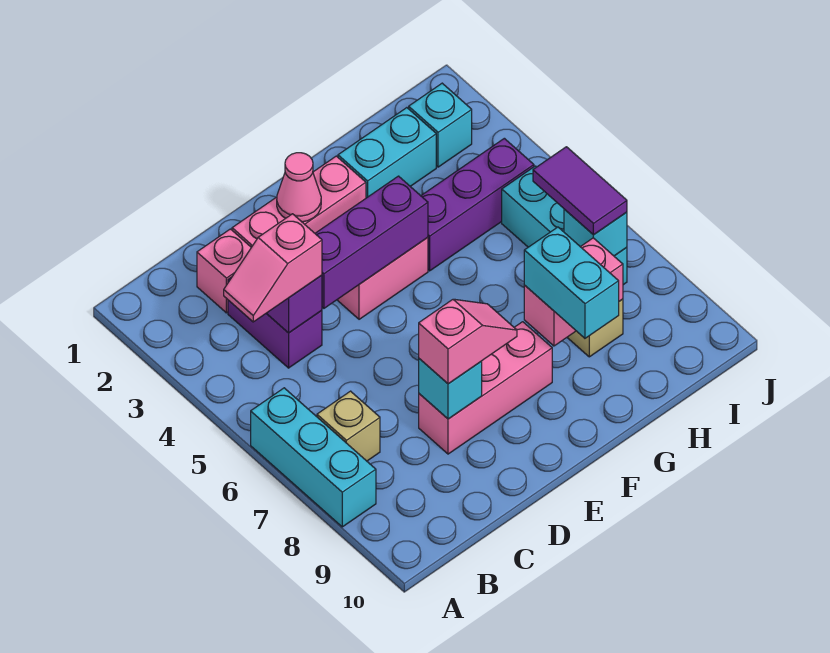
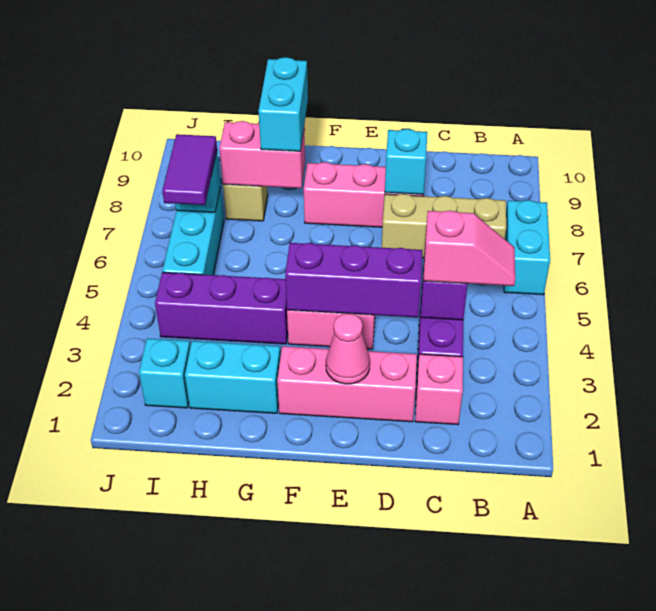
cyan 1x3 brick [251,388,376,527] -> cyan 1x2 brick [504,200,550,295]
tan 1x1 brick [317,391,380,461] -> tan 1x3 brick [382,194,506,258]
pink 1x2 slope [419,299,517,384] -> none

